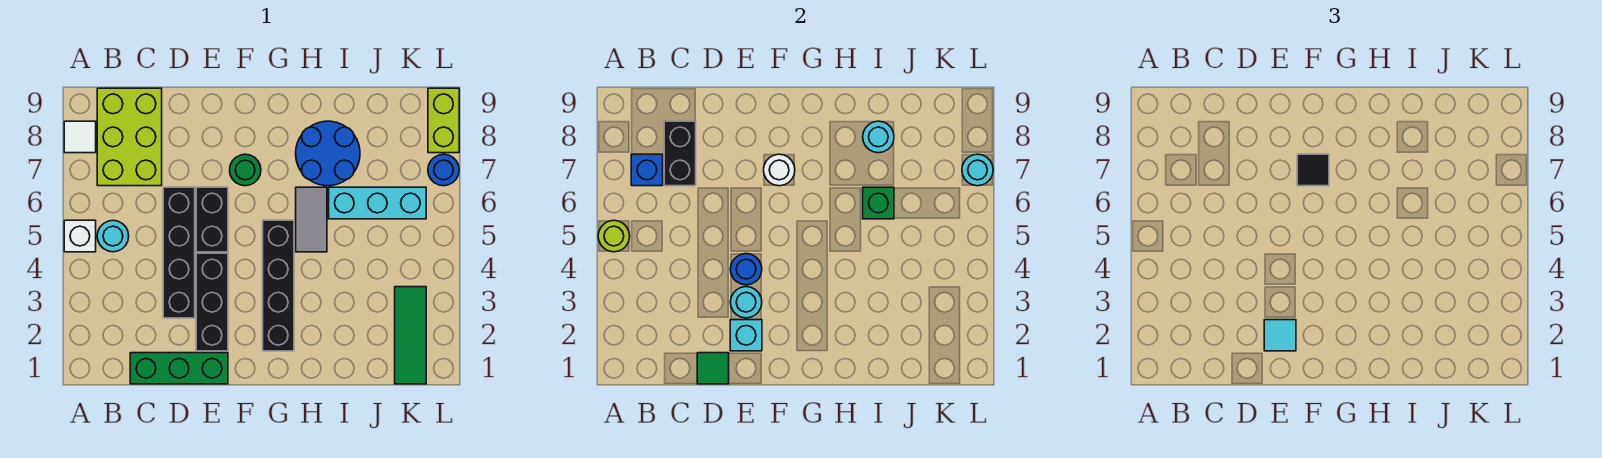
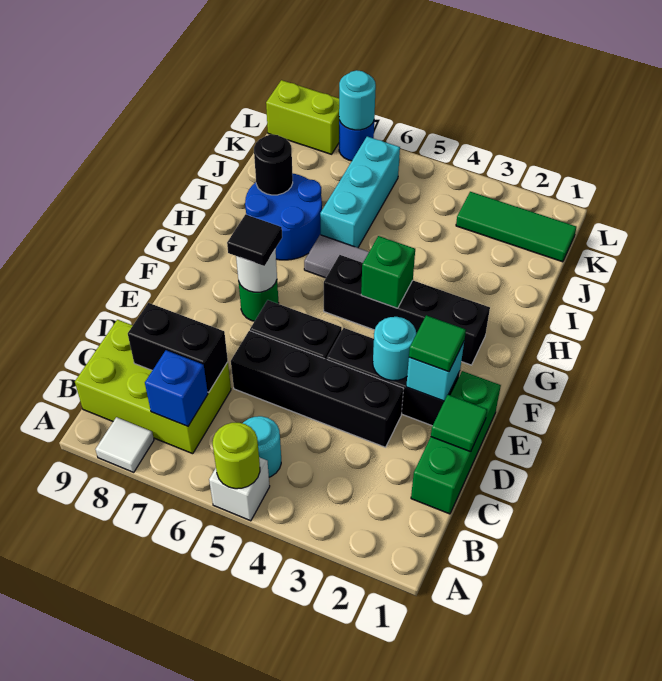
cyan 1x1 tile [1264,320,1296,351] -> green 1x1 tile [409,315,466,372]
blue 1x1 round brick [730,254,762,285] -> none
green 1x1 brick [863,187,894,219] -> green 1x1 brick moved to [361,236,415,308]
cyan 1x1 round brick [863,121,894,153] -> black 1x1 round brick [254,134,293,195]

